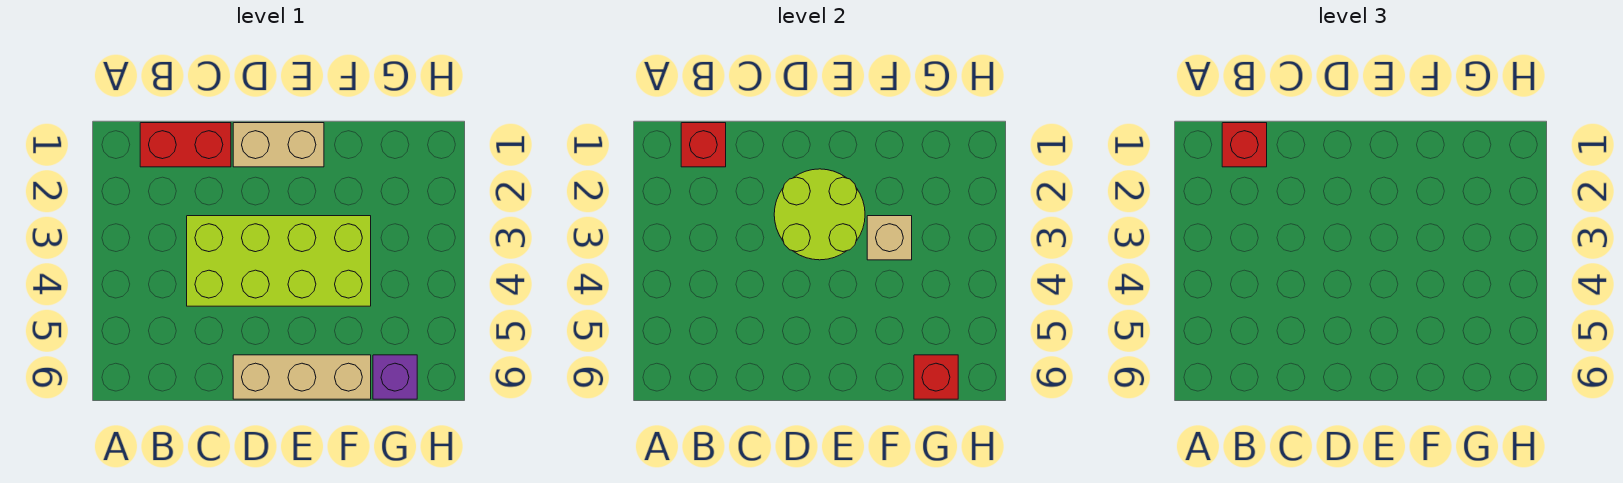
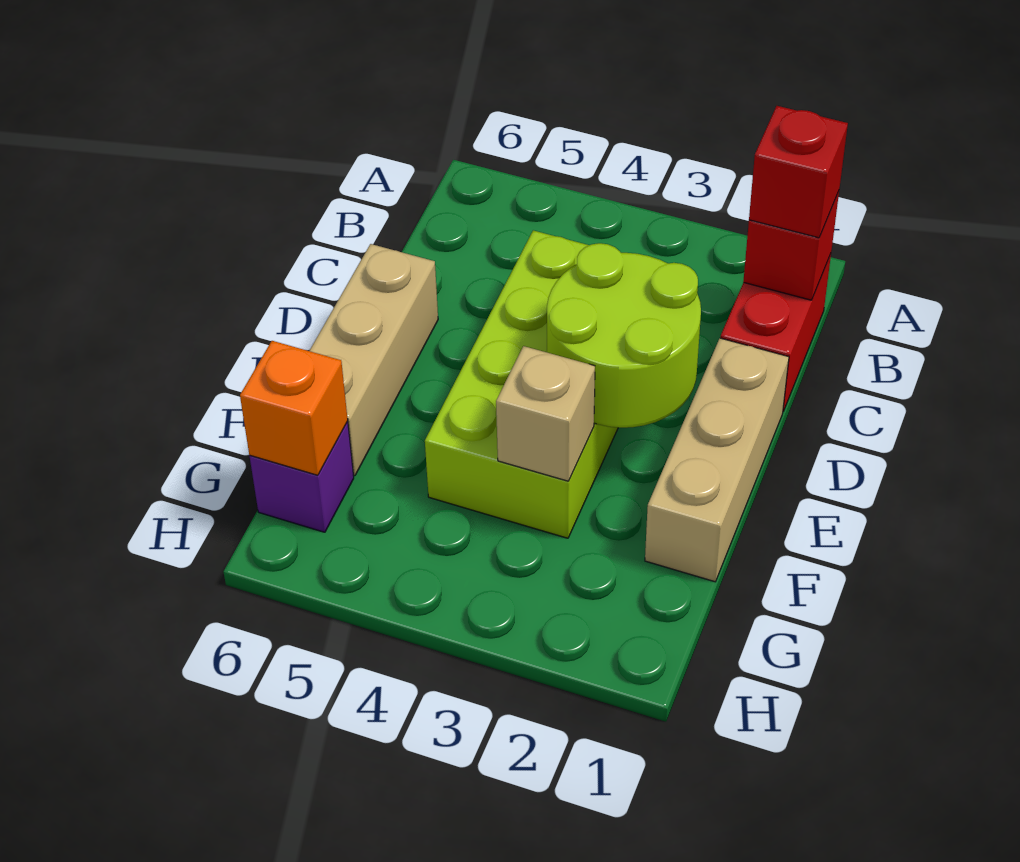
tan 1x2 brick [233,123,324,167] -> tan 1x3 brick [645,338,789,582]
red 1x1 brick [914,355,958,399] -> orange 1x1 brick [240,341,348,475]

